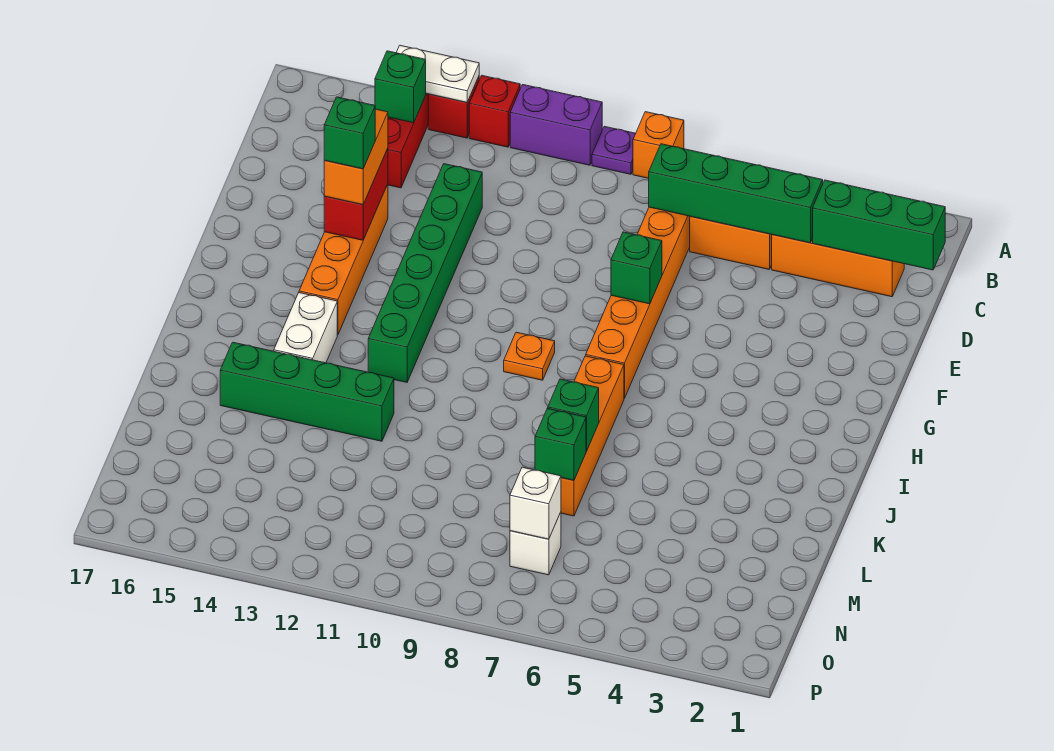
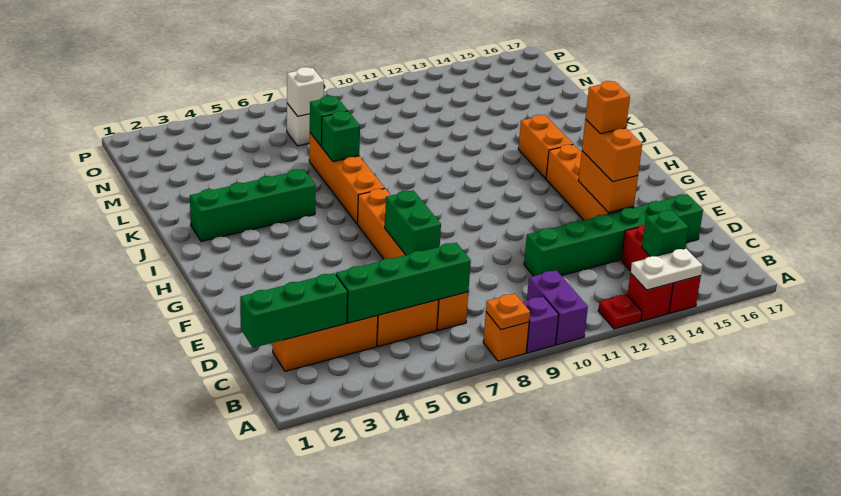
purple 1x1 plate [592,126,636,174] -> purple 1x1 brick [523,296,559,353]
purple 1x2 brick [510,85,602,165] -> purple 1x2 brick turned to [527,270,588,345]
red 1x1 brick [469,75,520,147] -> red 1x1 plate [598,294,642,329]
green 1x6 brick [368,164,482,382] -> green 1x6 brick turned to [524,194,703,276]
red 1x2 brick [324,148,388,240] -> orange 1x2 brick [579,151,638,213]
green 1x1 brick [611,232,662,304] -> green 1x2 brick [385,190,441,255]
green 1x1 brick [324,97,375,169] -> orange 1x1 brick [585,81,630,134]
orange 1x1 plate [504,332,555,380] -> orange 1x1 plate moved to [486,294,530,330]
white 1x2 brick [274,293,337,363] -> orange 1x2 brick [518,115,573,179]
green 1x4 brick [220,342,394,441] -> green 1x4 brick moved to [190,170,316,241]

